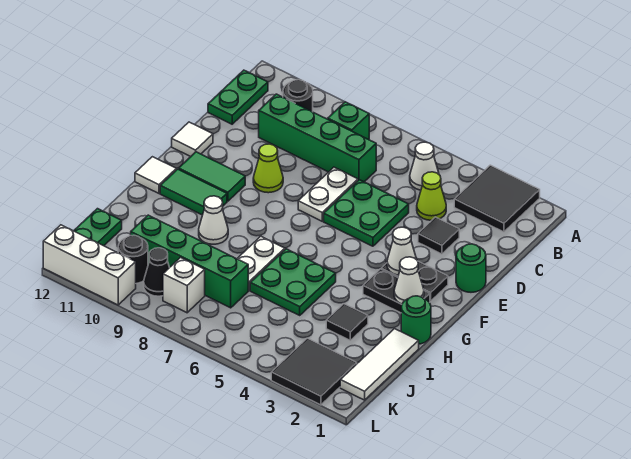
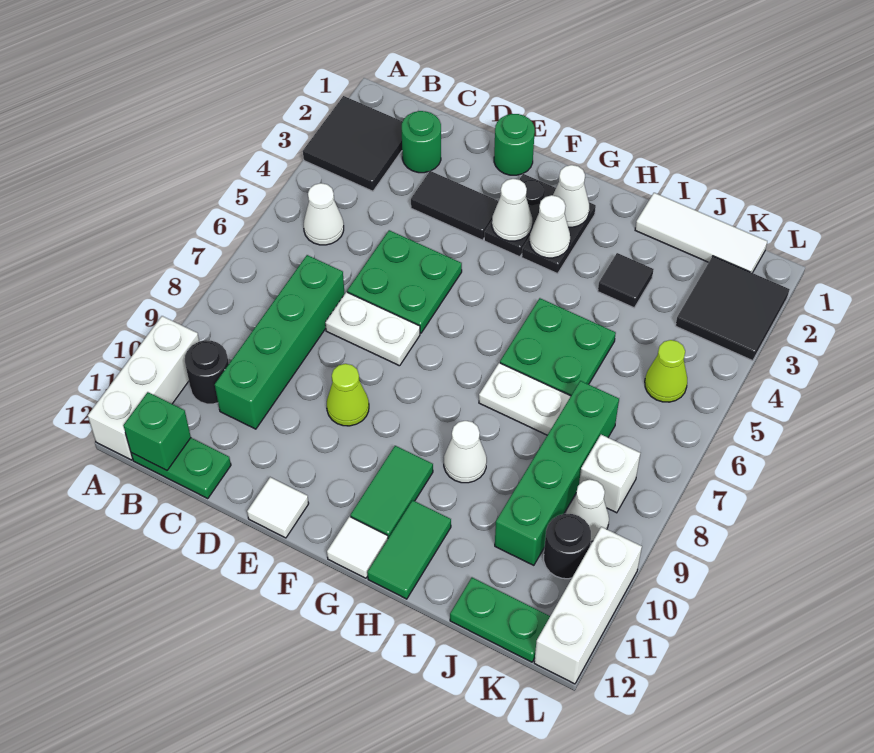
none -> white 1x3 brick [88,316,199,460]
green 1x1 brick [328,102,369,140] -> green 1x1 brick moved to [123,392,191,470]
lime 1x1 cone [417,172,446,220] -> lime 1x1 cone moved to [645,340,687,402]
black 1x1 tile [418,217,459,254] -> black 1x2 tile [411,171,498,240]
green 1x2 tile [179,152,245,201] -> green 1x2 tile moved to [367,500,451,599]
none -> white 1x1 cone [530,195,570,258]
green 1x1 round brick [401,296,431,344] -> green 1x1 round brick moved to [402,111,441,173]
black 1x1 cone [144,248,169,296] -> white 1x1 cone [566,480,609,541]

